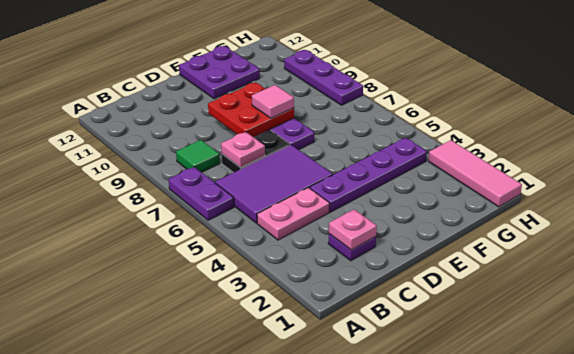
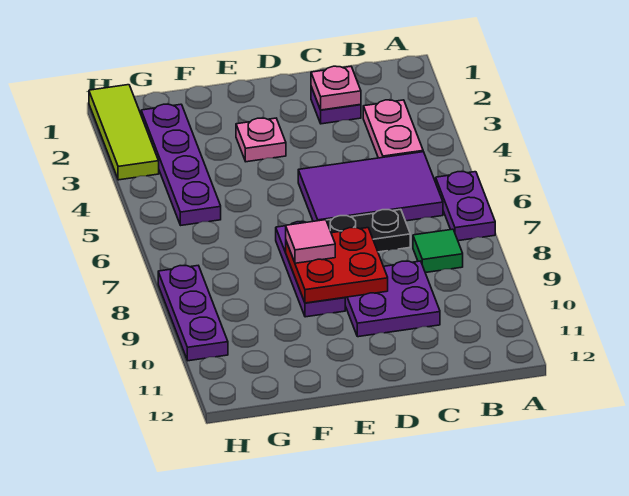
pink 1x2 plate [257,188,330,240] -> pink 1x2 plate turned to [363,100,423,158]
pink 1x1 plate [221,132,265,168] -> pink 1x1 plate moved to [236,118,286,162]
purple 1x4 plate [310,138,427,212] -> purple 1x4 plate turned to [141,104,221,225]
purple 2x2 plate [179,46,260,99] -> purple 2x2 plate moved to [345,261,440,337]
pink 1x3 tile [428,140,522,207] -> lime 1x3 tile [89,85,159,180]

